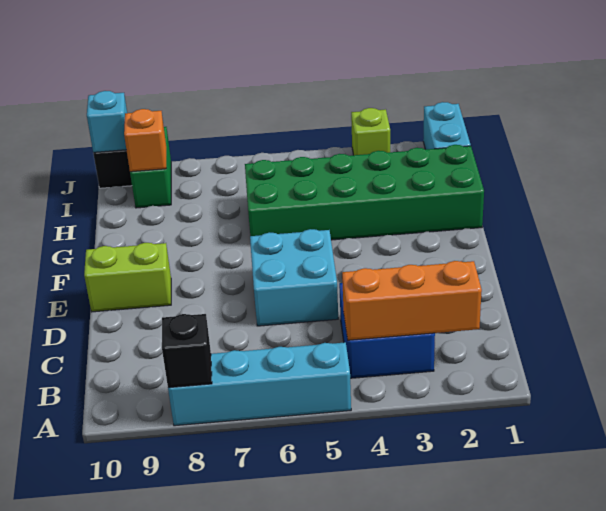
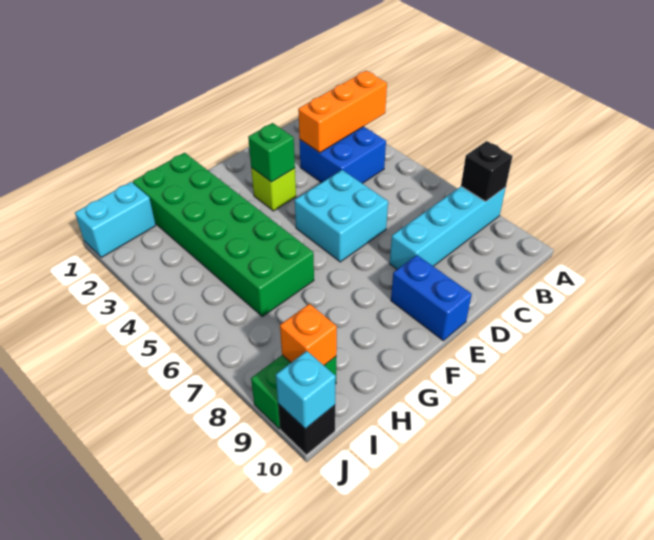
cyan 1x4 brick [168,342,351,426] -> cyan 1x4 brick turned to [390,187,506,269]
orange 1x3 brick [342,261,482,340] -> orange 1x3 brick turned to [298,71,387,153]
none -> green 1x1 brick [248,123,295,182]
lime 1x2 brick [84,243,171,312] -> blue 1x2 brick [391,255,472,341]
lime 1x1 brick [351,108,390,155] -> lime 1x1 brick moved to [251,168,296,211]

